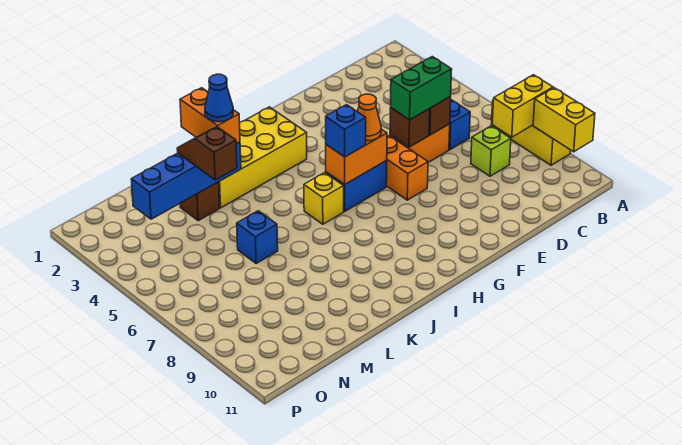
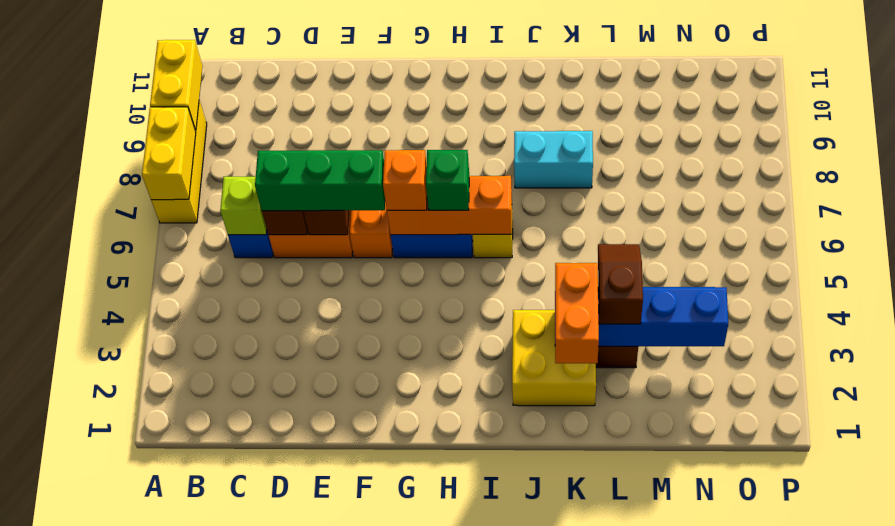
yellow 1x2 brick [492,75,553,137] -> yellow 1x2 brick turned to [142,107,196,200]
lime 1x1 brick [471,126,511,176] -> lime 1x1 brick moved to [220,177,267,235]
green 1x2 brick [391,57,452,120] -> green 1x3 brick [255,150,385,211]
orange 1x2 brick [326,129,387,185] -> orange 1x3 brick [387,176,512,235]
orange 1x1 cone [357,94,381,141] -> orange 1x1 brick [383,150,427,210]
yellow 2x4 brick [219,107,307,208] -> yellow 2x2 brick [512,310,596,406]
blue 1x1 brick [326,105,366,157] -> green 1x1 brick [426,150,469,210]
none -> cyan 1x2 brick [514,131,593,188]
blue 1x1 cone [205,74,233,122] -> none
brown 1x2 slope [177,127,237,180] -> brown 1x2 slope turned to [598,244,643,324]
blue 1x1 brick [237,211,278,263] -> none

